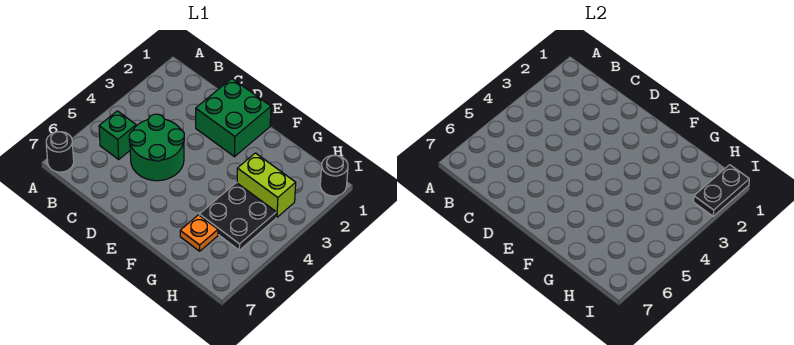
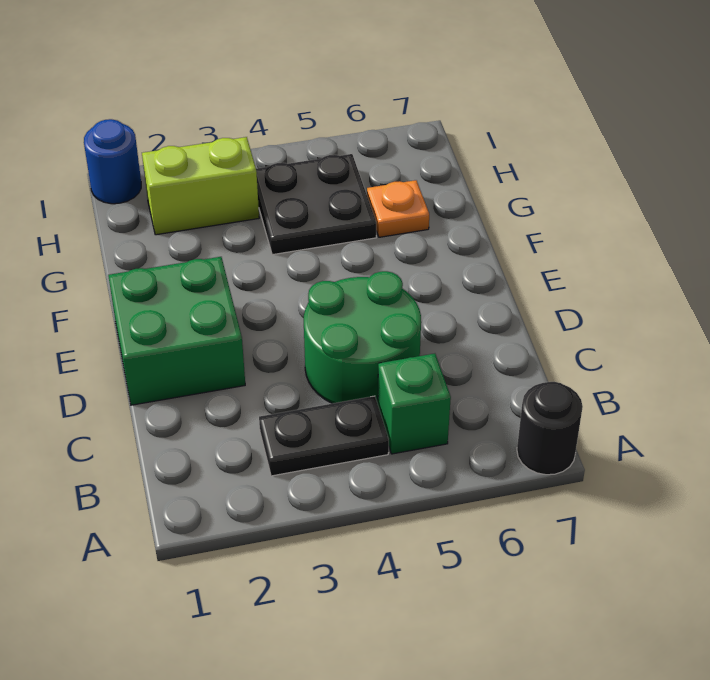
lime 1x2 brick [237,153,296,217] -> lime 1x2 brick turned to [142,137,259,235]
black 1x1 round brick [320,155,348,196] -> blue 1x1 round brick [84,119,141,204]
black 1x2 plate [694,165,749,216] -> black 1x2 plate moved to [259,396,389,476]

